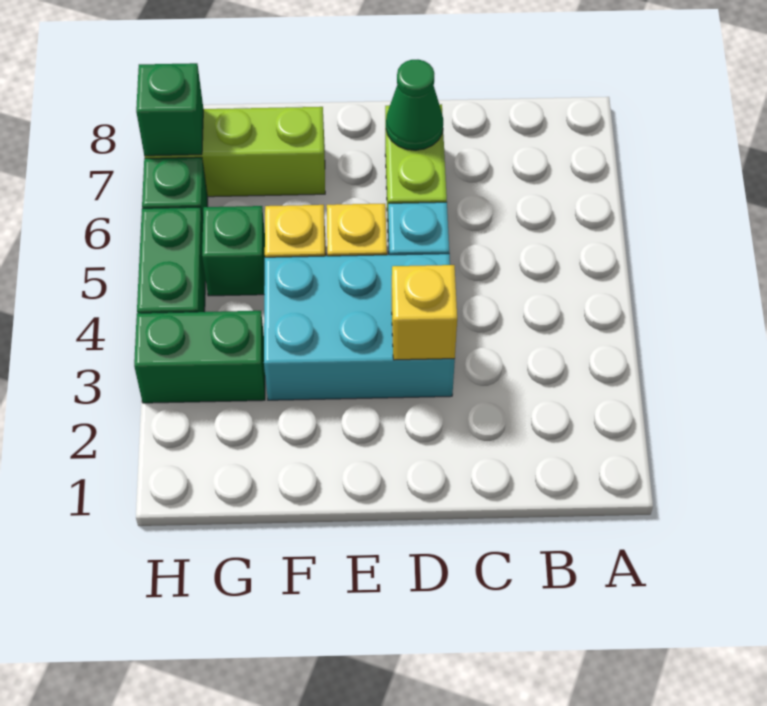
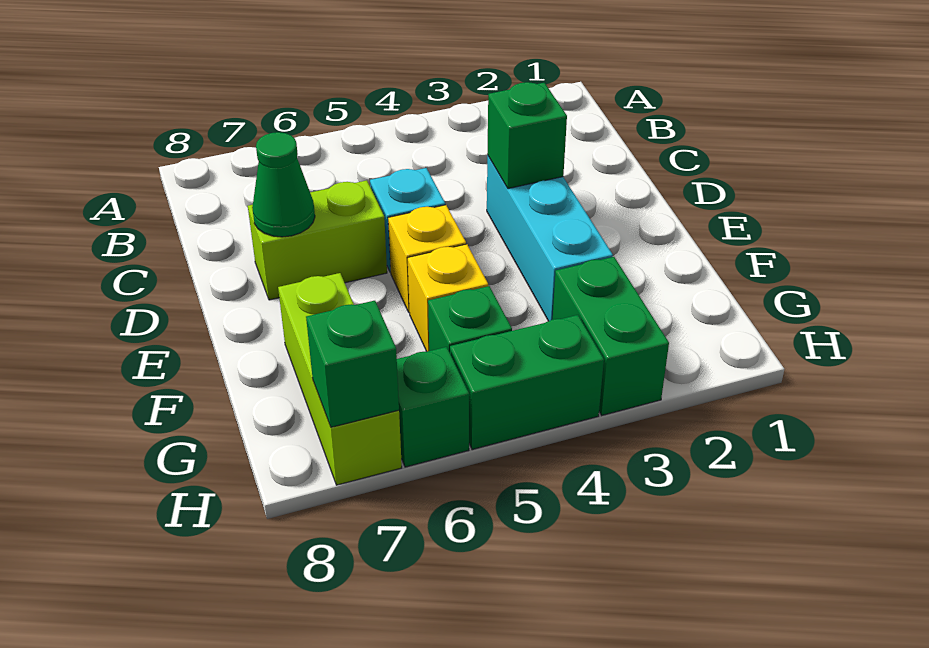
cyan 2x3 brick [264,254,455,400] -> cyan 1x3 brick [487,155,613,321]
yellow 1x1 brick [392,265,457,360] -> green 1x1 brick [487,82,567,189]

